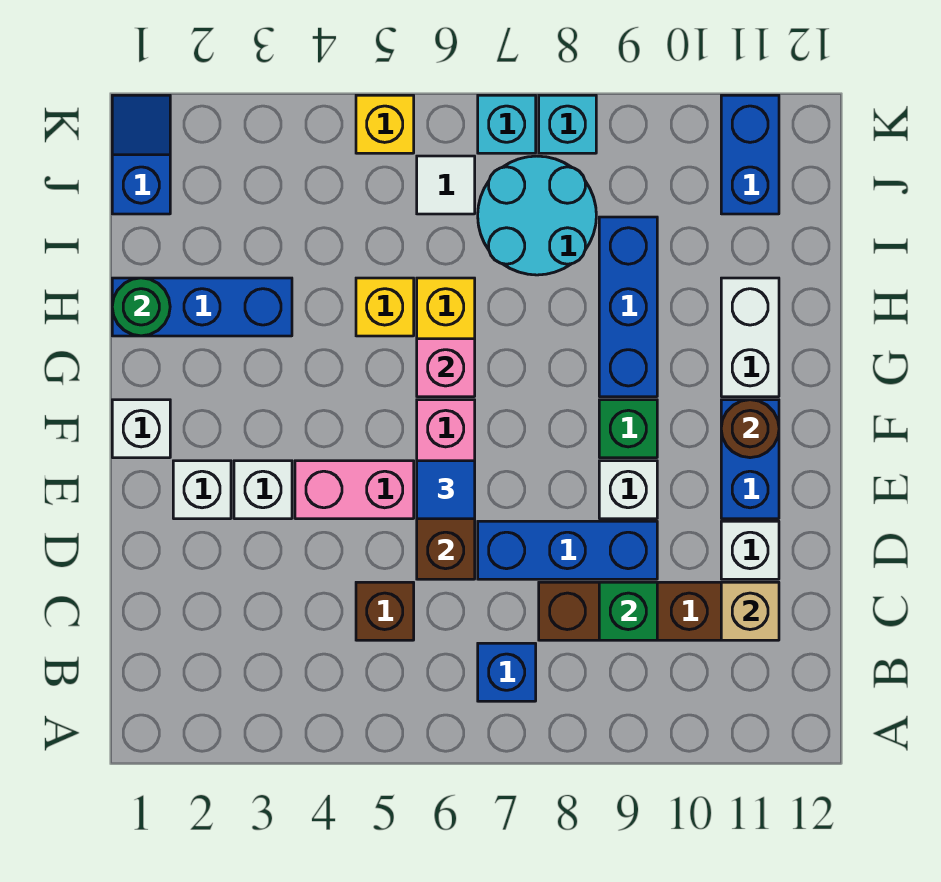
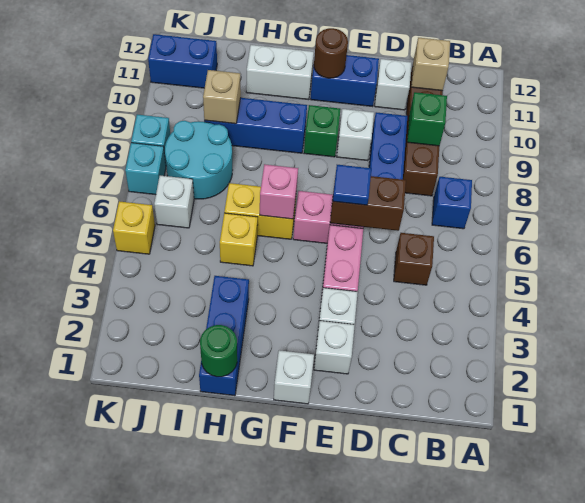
none -> tan 1x1 brick [203,70,241,124]
blue 1x2 slope [112,95,170,214] -> none
white 1x1 tile [417,156,475,214] -> white 1x1 brick [154,176,194,228]

